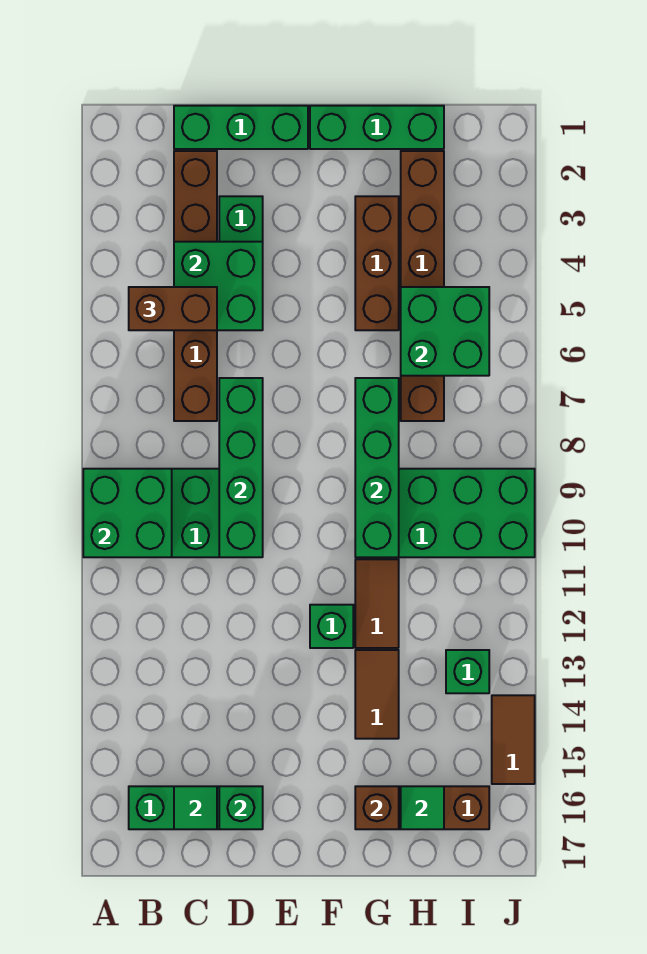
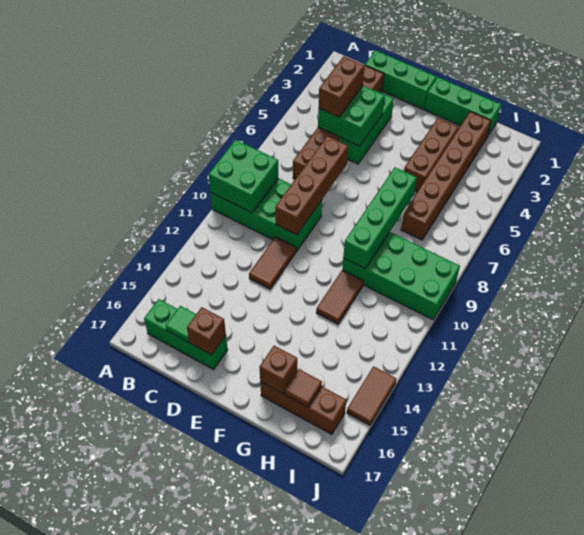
brown 1x2 brick [129,287,217,330] -> brown 1x2 brick turned to [319,56,365,117]
green 1x4 brick [219,378,263,557] -> brown 1x4 brick [275,136,348,235]
green 1x1 brick [219,786,263,829] -> brown 1x1 brick [187,307,226,355]
green 1x1 brick [310,605,353,648] -> none
brown 1x2 tile [355,650,399,739] -> brown 1x2 tile moved to [249,237,296,289]
green 2x2 brick [401,287,489,376] -> none
green 1x1 tile [401,786,444,829] -> brown 1x1 tile [285,369,322,407]
green 1x1 brick [446,650,489,693] -> none

